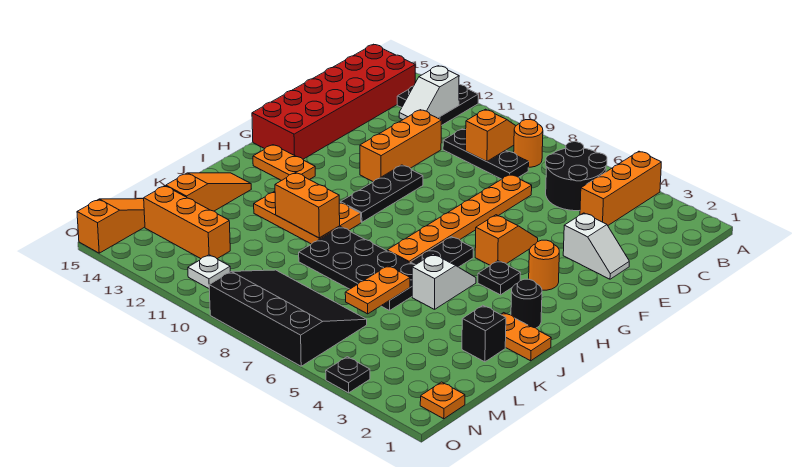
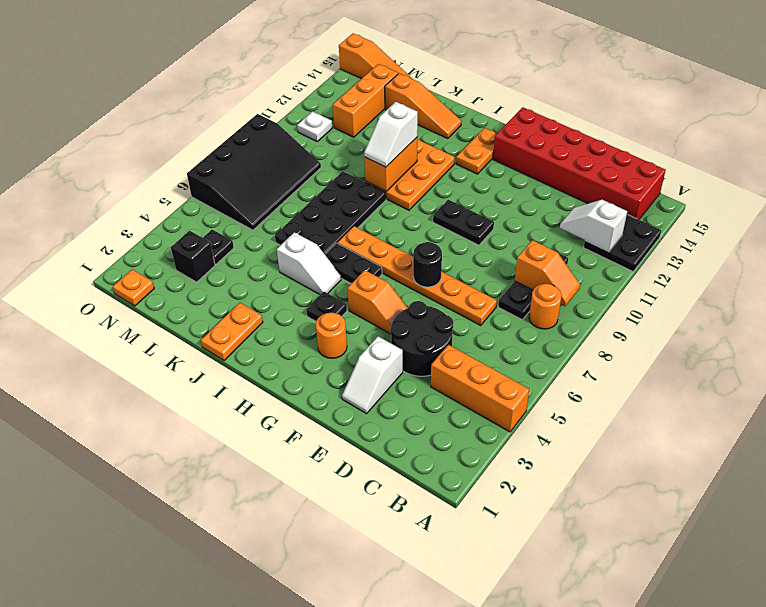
black 2x2 round brick [546,142,607,211] -> black 2x2 round brick moved to [390,301,453,376]
orange 1x3 brick [360,110,441,182] -> none
black 1x3 plate [340,165,423,222] -> black 1x2 plate [433,200,494,245]
black 1x1 round brick [511,279,542,328] -> black 1x1 round brick moved to [413,242,442,287]
none -> white 1x2 slope [364,102,418,167]
black 1x1 brick [462,305,506,362] -> black 1x1 brick moved to [171,231,215,282]
orange 1x2 plate [345,266,410,314] -> none
black 1x1 plate [326,357,370,393] -> black 1x1 plate moved to [203,230,234,264]

